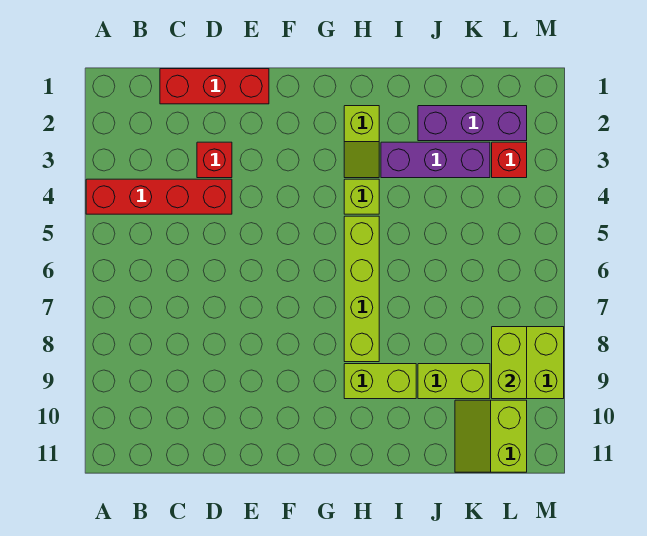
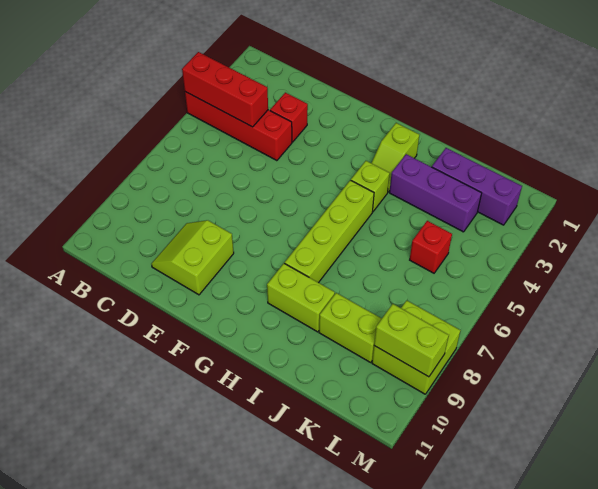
red 1x3 brick [160,69,269,104] -> red 1x3 brick moved to [182,52,268,127]
lime 2x2 slope [455,400,527,472] -> lime 2x2 slope moved to [151,220,234,295]
red 1x1 brick [492,142,527,178] -> red 1x1 brick moved to [410,221,452,273]
lime 1x2 brick [492,327,527,399] -> lime 1x2 brick turned to [374,304,449,377]

